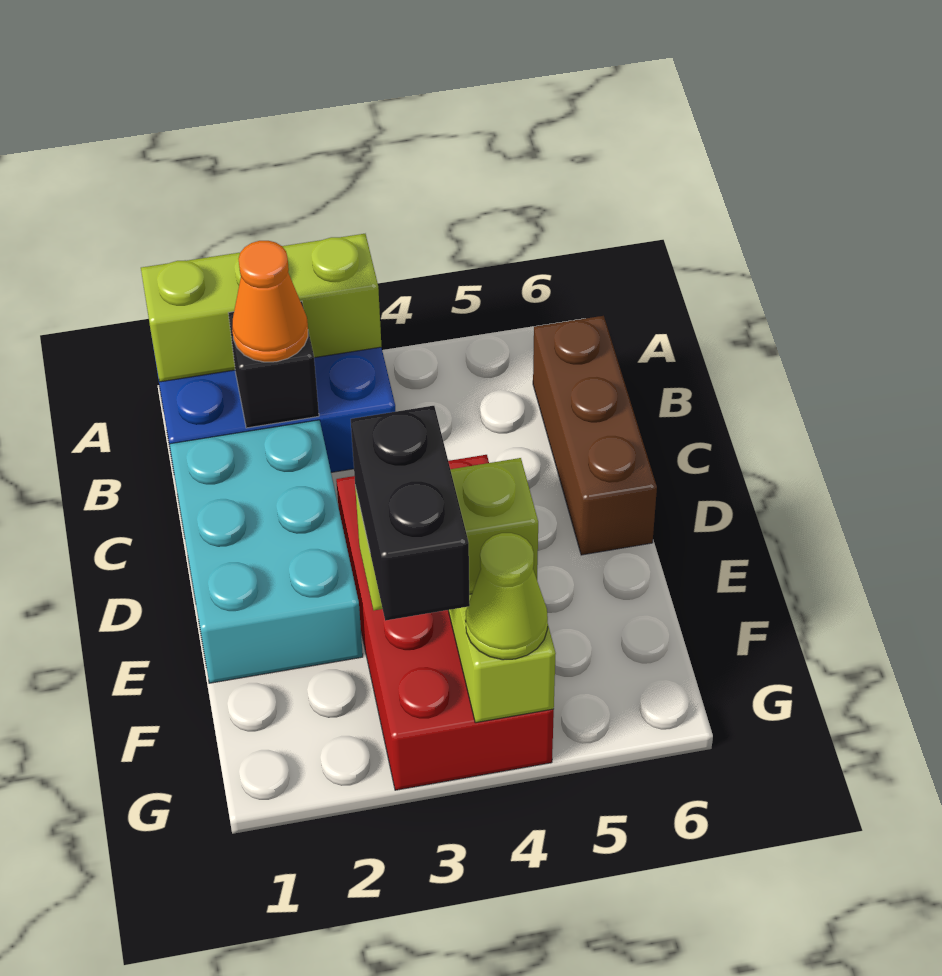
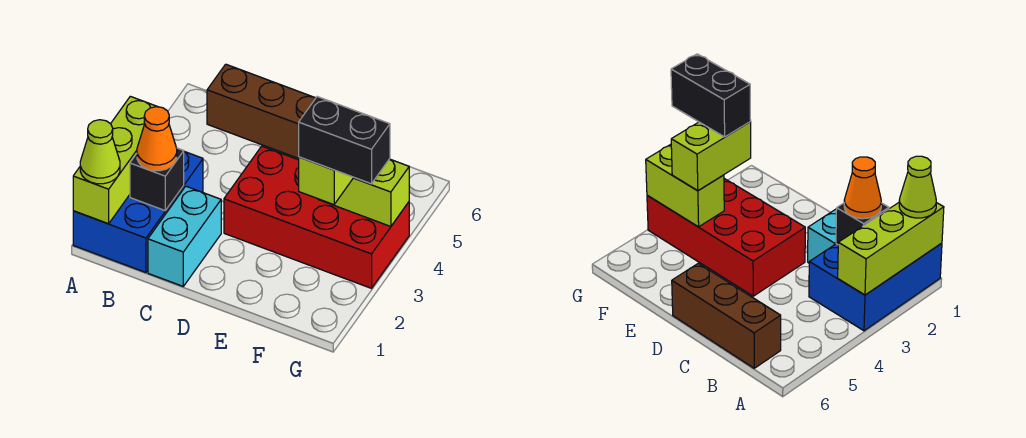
cyan 2x3 brick [170,420,363,683] -> cyan 1x2 brick [148,186,221,286]
lime 1x1 cone [466,533,548,660] -> lime 1x1 cone moved to [80,120,120,184]

